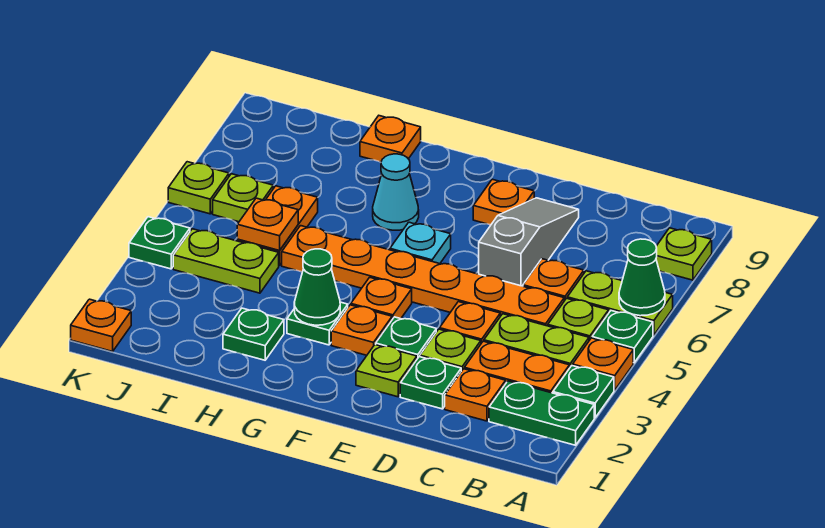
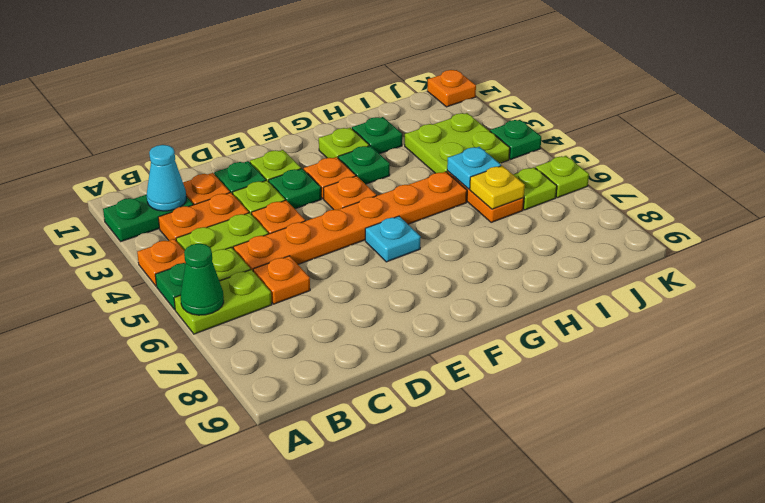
green 1x1 plate [553,366,614,418] -> none
lime 1x1 plate [656,228,712,280] -> lime 1x1 plate moved to [319,128,369,158]
grey 1x3 slope [479,198,579,286] -> none
orange 1x1 plate [473,179,534,225] -> none
green 1x1 cone [294,249,340,325] -> none
cyan 1x1 cone [373,154,419,230] -> cyan 1x1 cone moved to [147,145,186,211]
orange 1x1 plate [360,116,421,162] -> none
lime 1x2 plate [173,229,279,293] -> lime 2x2 plate [405,113,510,173]
orange 1x1 plate [237,198,298,251] -> cyan 1x1 plate [447,147,501,189]
none -> yellow 1x1 plate [470,166,525,209]

